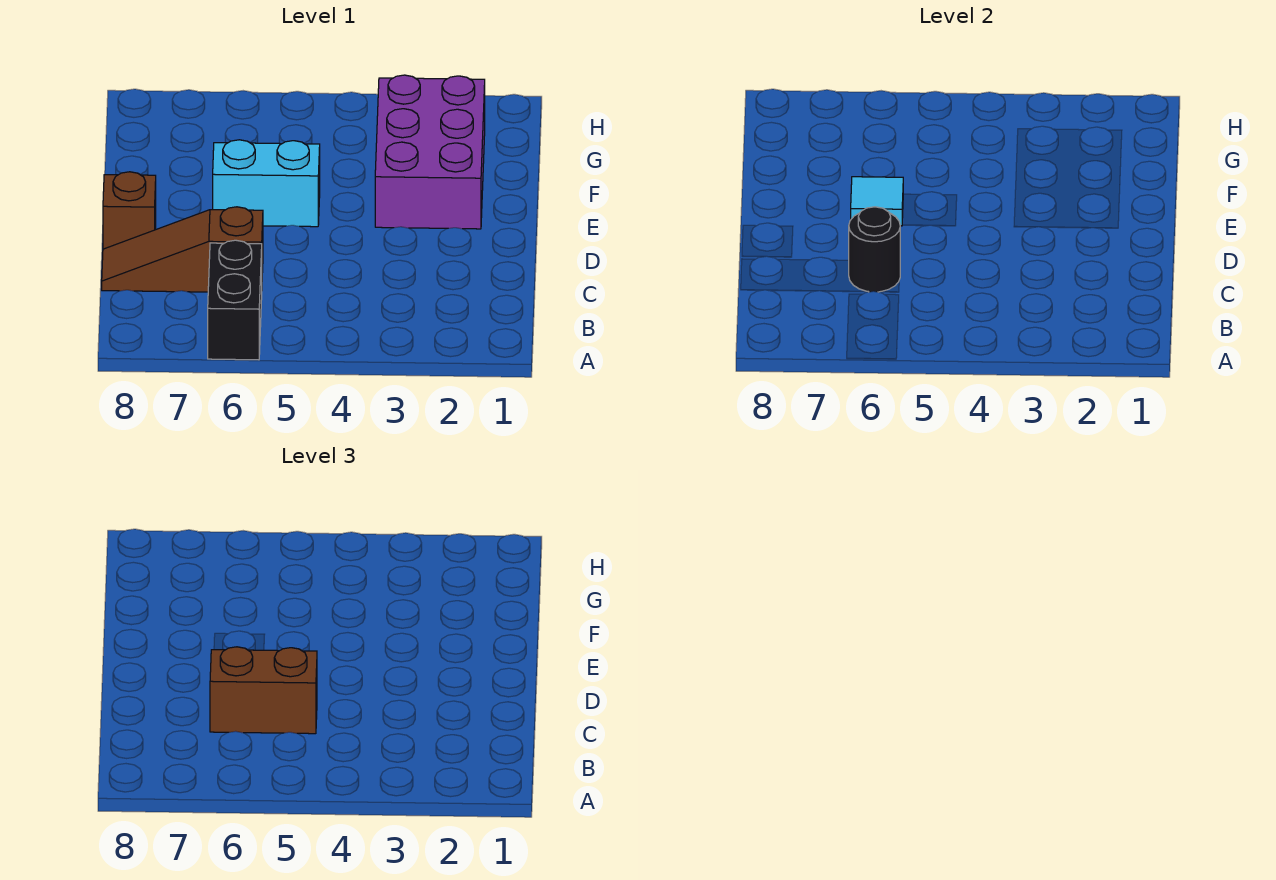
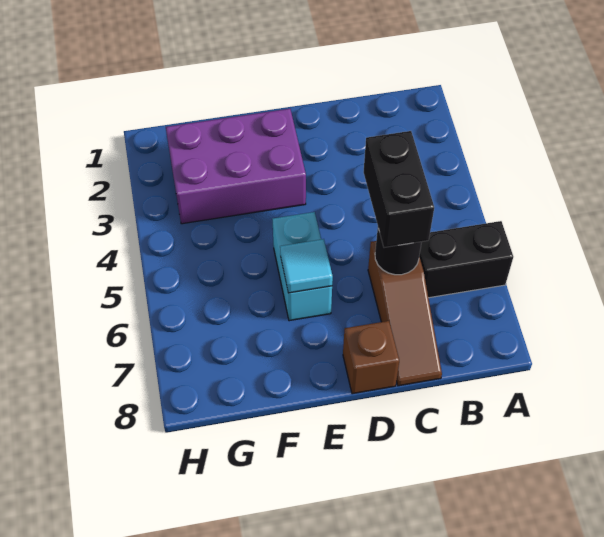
brown 1x2 brick [210,647,317,734] -> black 1x2 brick [364,131,434,248]

